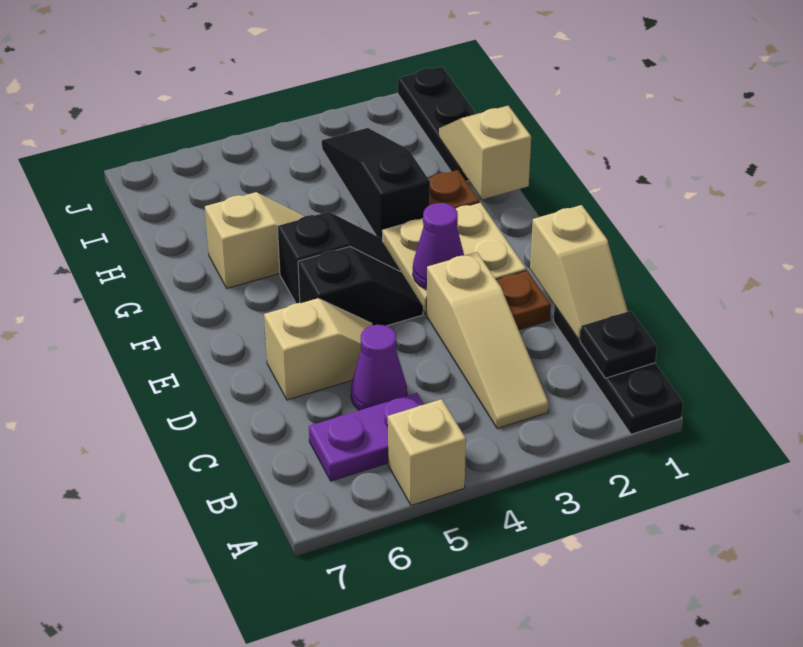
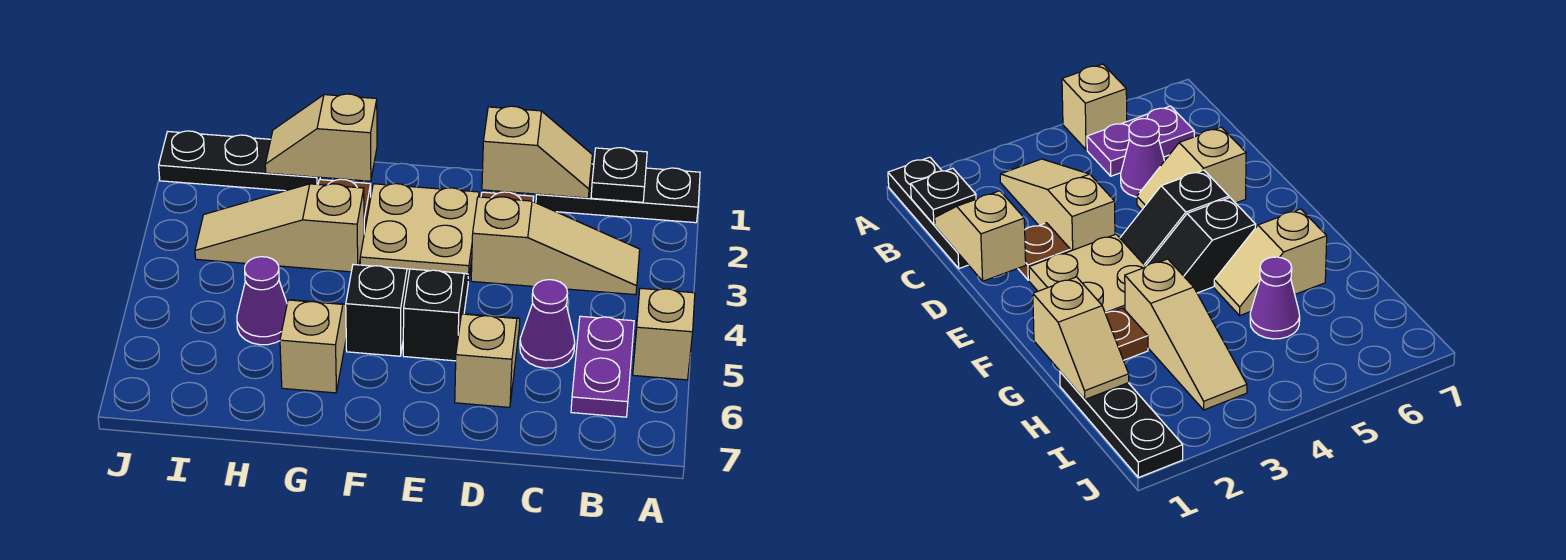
purple 1x1 cone [413,203,464,290] -> purple 1x1 cone moved to [237,257,287,345]
black 1x3 slope [322,128,430,241] -> tan 1x3 slope [195,184,364,272]

